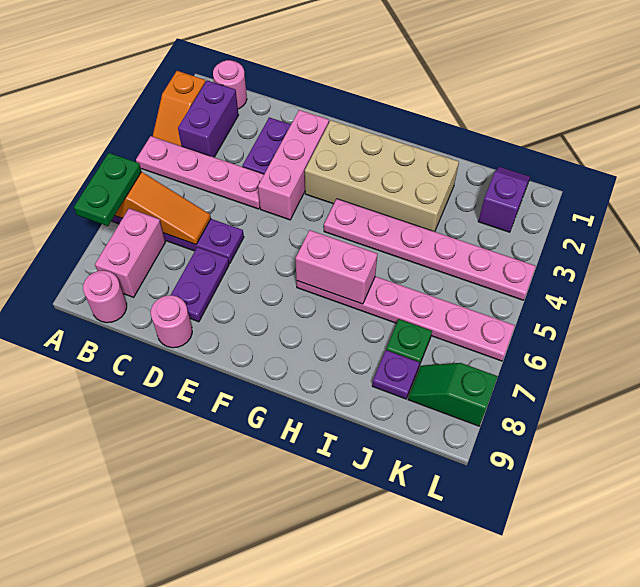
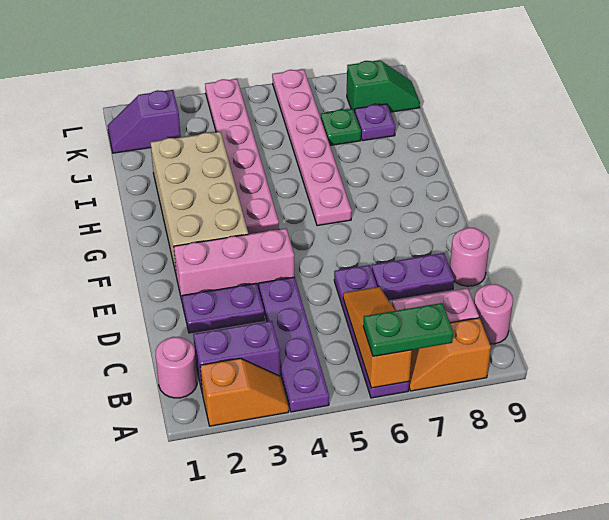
pink 1x4 plate [136,136,264,209] -> purple 1x4 plate [259,277,329,412]
none -> orange 1x2 slope [409,318,491,391]
pink 1x2 brick [296,230,377,304] -> none
green 1x2 slope [408,363,498,426] -> green 1x2 slope turned to [347,60,420,112]

